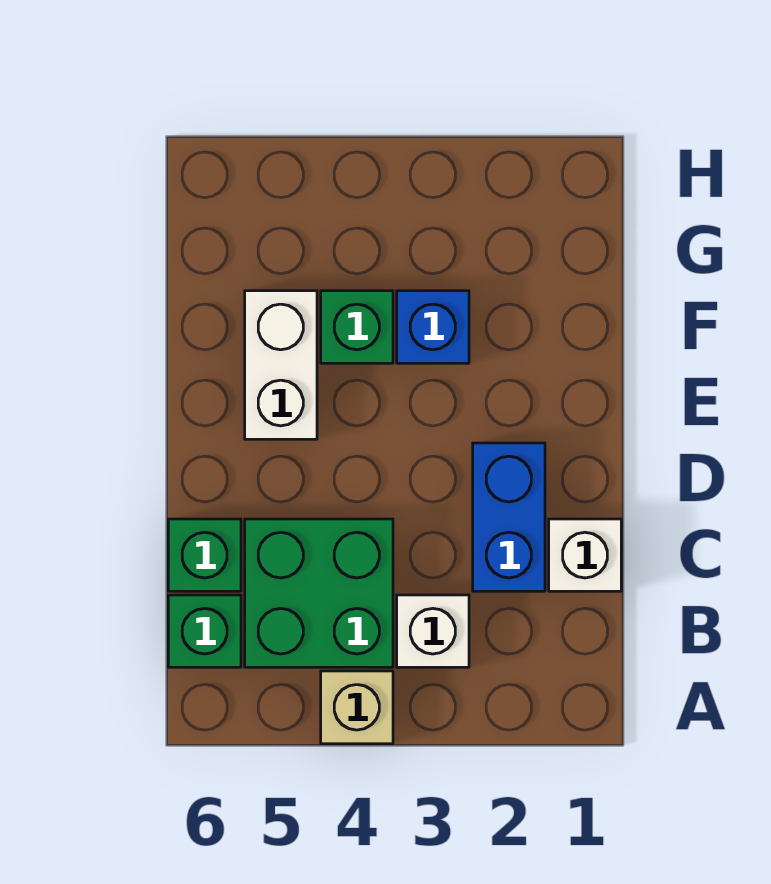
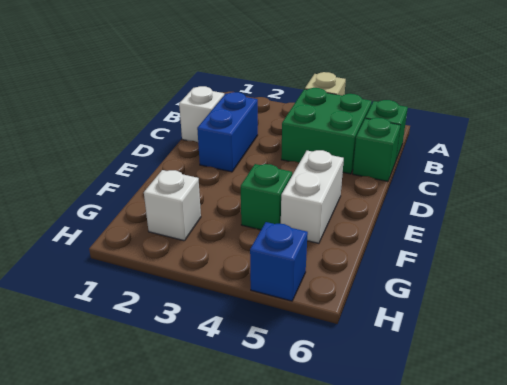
white 1x1 brick [397,595,469,667] -> white 1x1 brick moved to [144,170,201,241]
blue 1x1 brick [397,291,469,363] -> blue 1x1 brick moved to [250,222,308,301]

